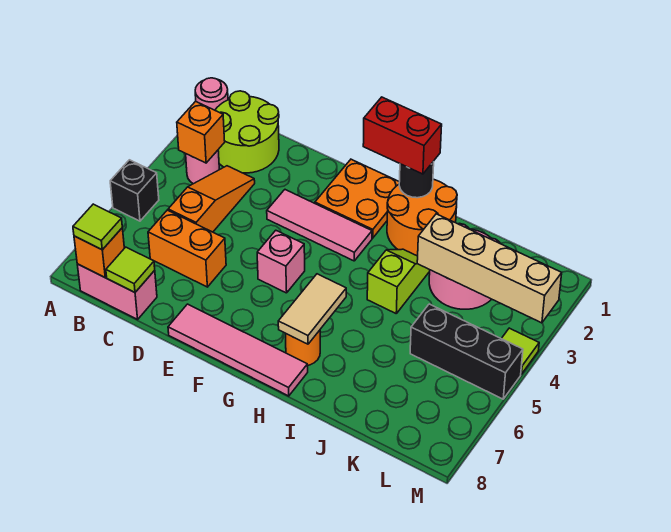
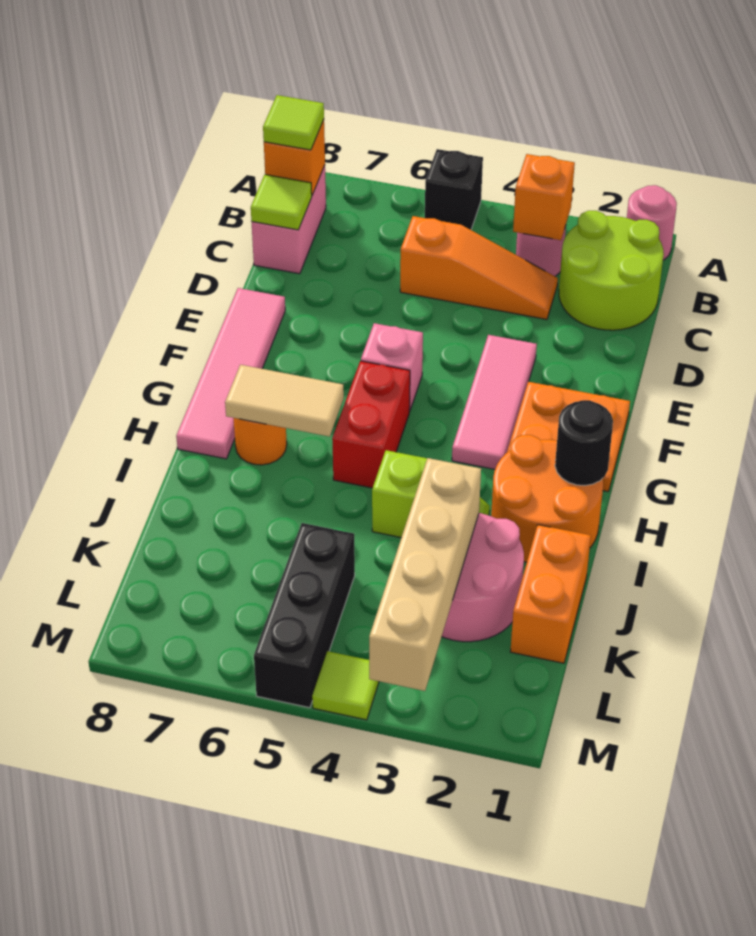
orange 1x2 brick [148,210,226,287] -> orange 1x2 brick moved to [510,525,591,663]
red 1x2 brick [363,97,442,174] -> red 1x2 brick moved to [332,361,410,488]

